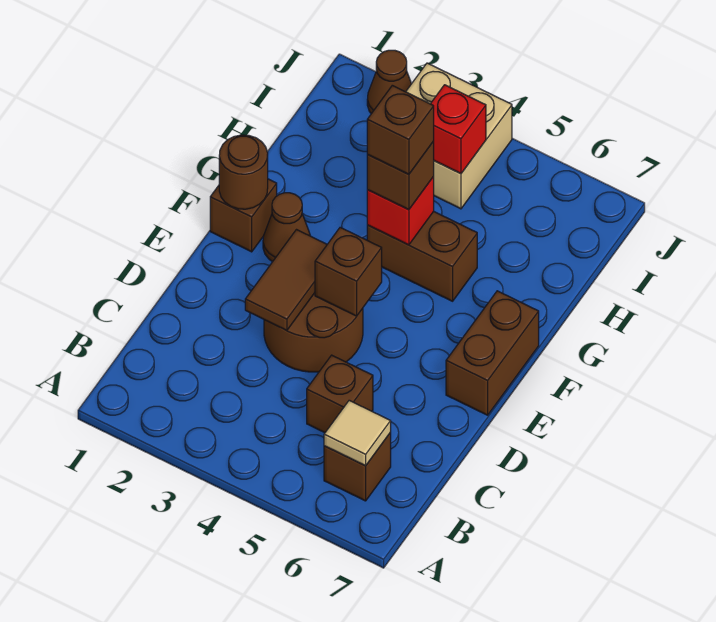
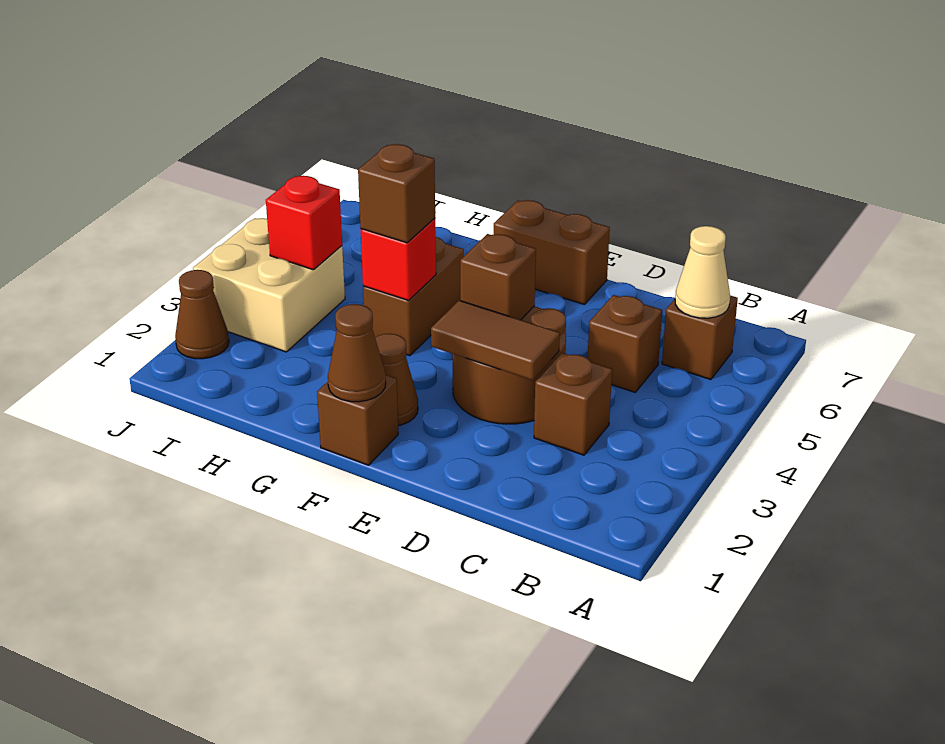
tan 1x1 tile [324,400,391,466] -> tan 1x1 cone [675,226,730,318]
brown 1x1 round brick [219,135,268,209] -> brown 1x1 cone [328,304,386,402]
brown 1x1 brick [367,85,434,174] -> brown 1x1 brick moved to [534,353,612,455]

